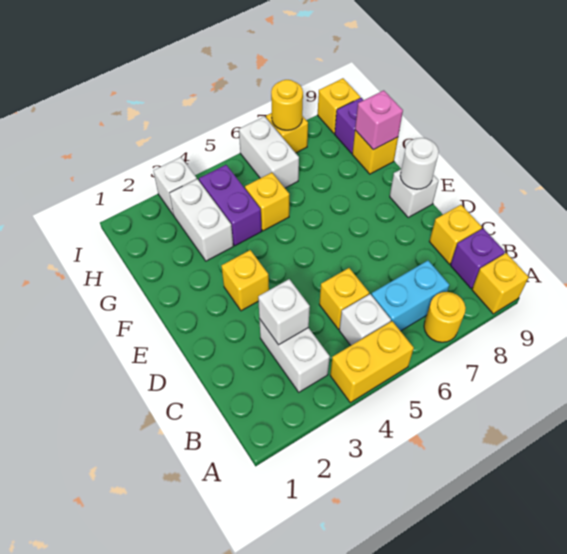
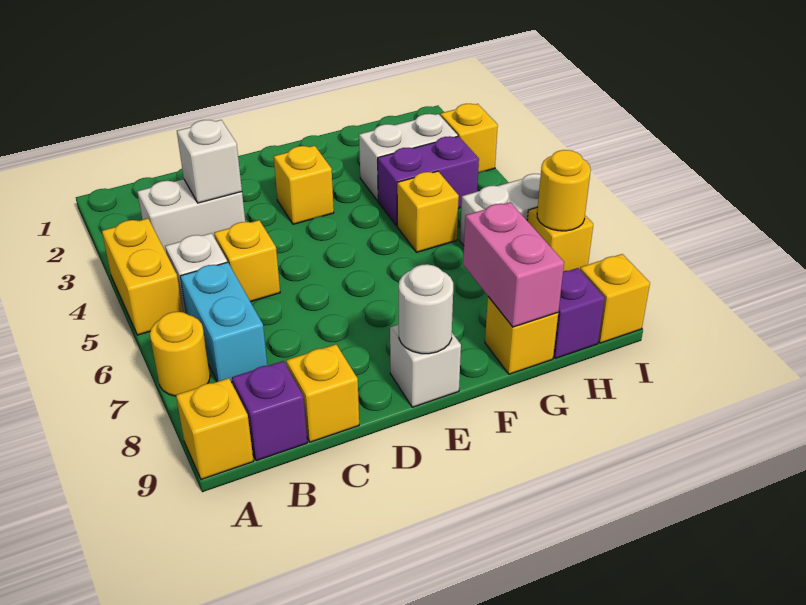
pink 1x1 brick [355,90,403,150] -> pink 1x2 brick [463,202,564,327]
white 1x1 brick [153,157,197,215] -> yellow 1x1 brick [440,104,498,173]

